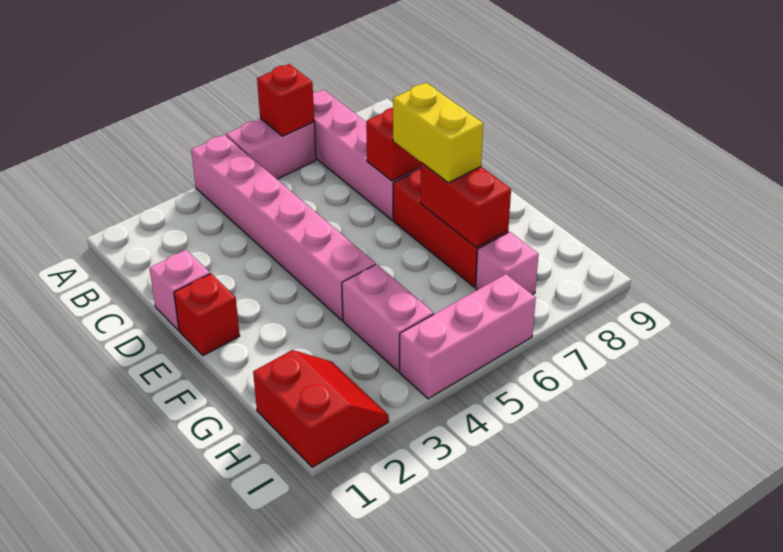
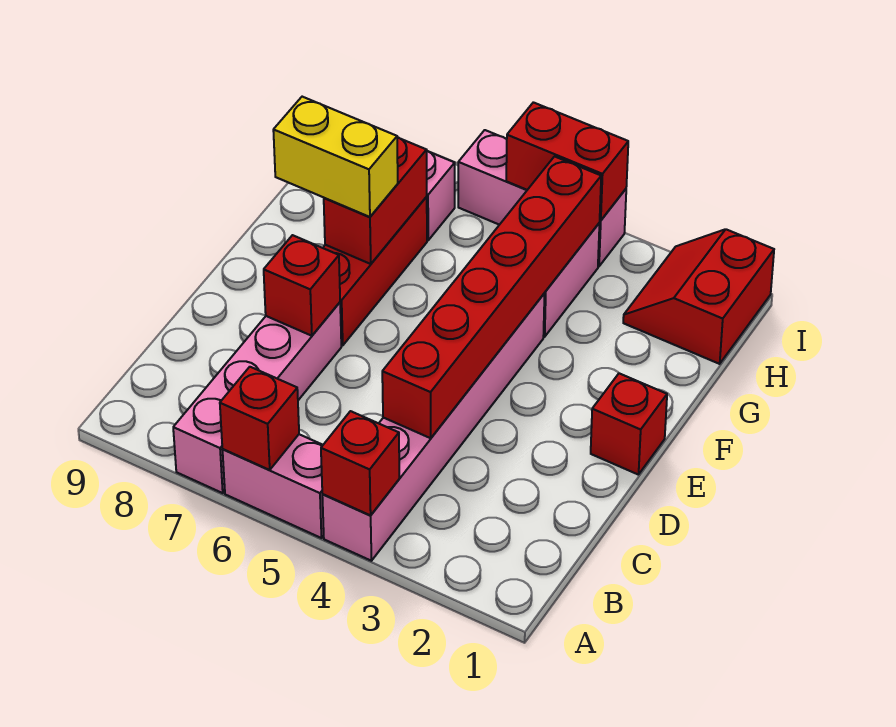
none -> red 1x1 brick [321,411,399,515]
none -> red 1x6 brick [382,157,601,438]
pink 1x1 brick [149,250,210,330] -> none
yellow 1x2 brick [393,83,483,183] -> yellow 1x2 brick turned to [273,97,398,217]
none -> red 1x2 brick [506,102,628,220]

